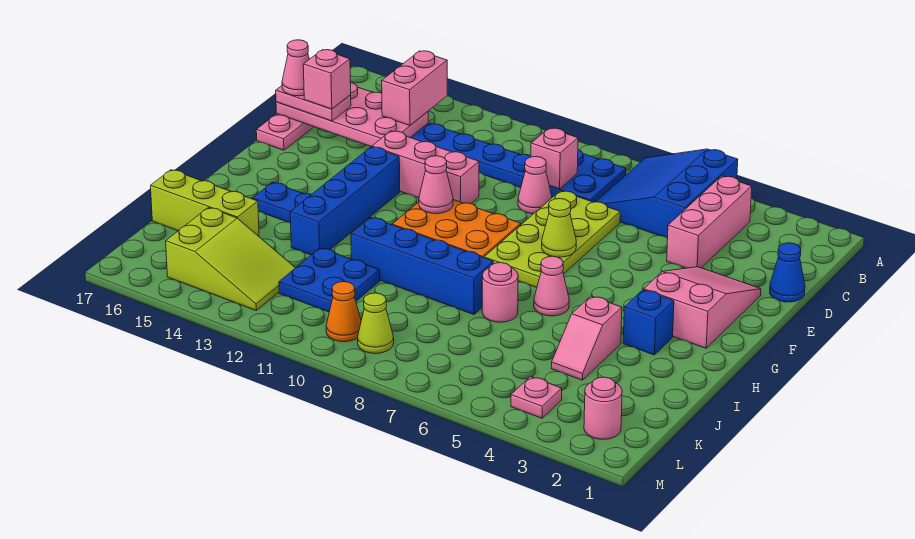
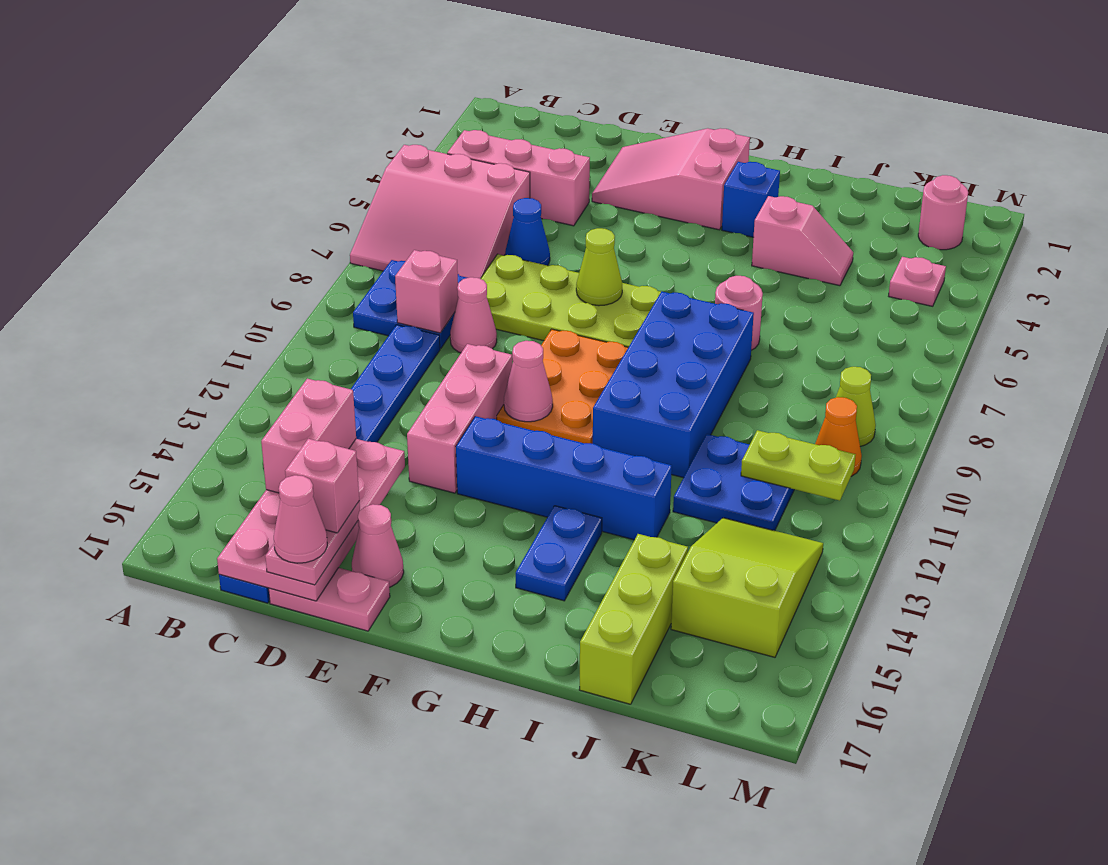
blue 3x3 slope [596,149,738,238] -> pink 3x3 slope [350,145,530,279]
pink 1x2 brick [382,51,447,125] -> pink 1x2 brick turned to [261,379,356,493]
blue 1x1 cone [770,243,805,302] -> blue 1x1 cone moved to [505,198,550,266]
pink 1x1 cone [534,256,569,316] -> pink 1x1 cone moved to [352,504,404,587]
blue 1x4 brick [351,217,493,315] -> blue 2x4 brick [593,291,754,478]
none -> lime 1x2 plate [741,430,856,501]

